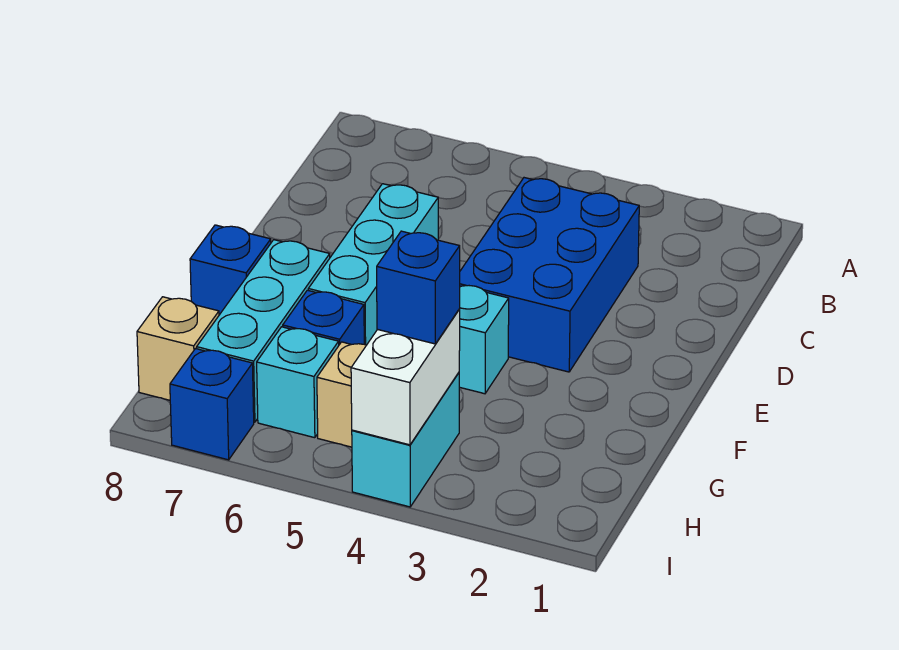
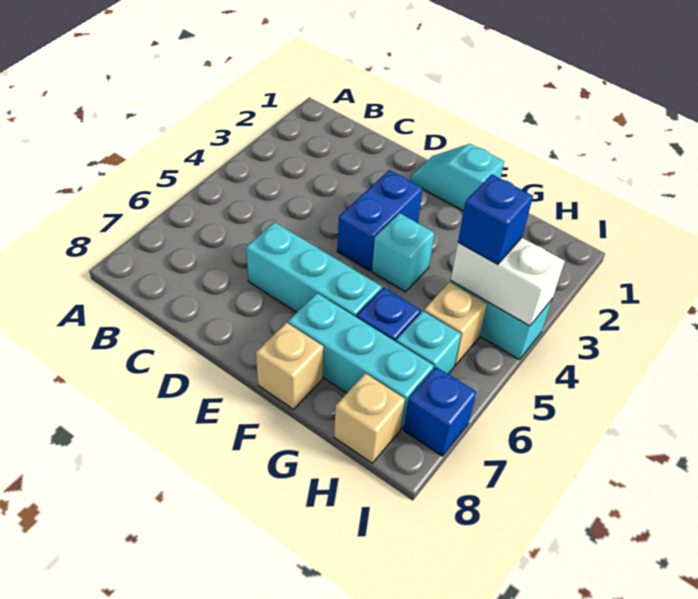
blue 2x3 brick [460,178,639,372] -> blue 1x2 brick [337,170,423,271]
none -> cyan 1x2 slope [410,144,504,211]
blue 1x1 brick [190,225,271,315] -> tan 1x1 brick [256,323,323,409]

